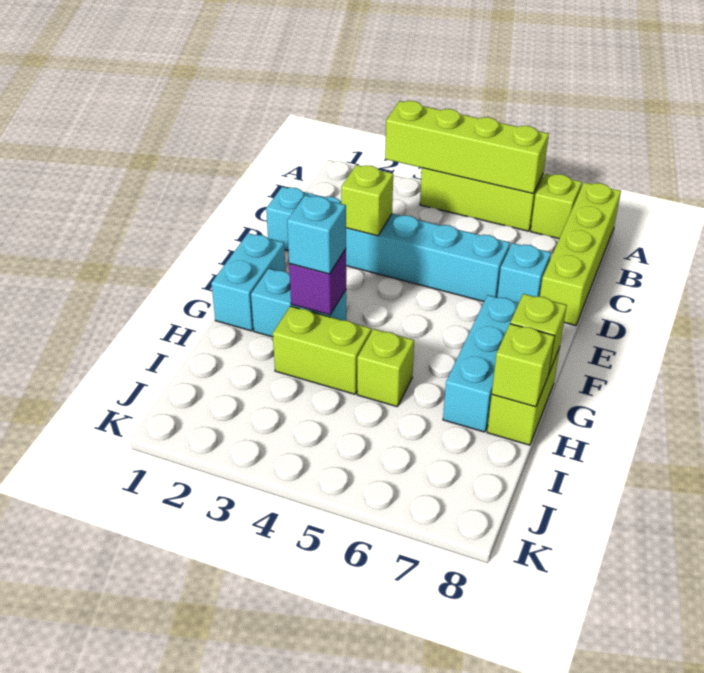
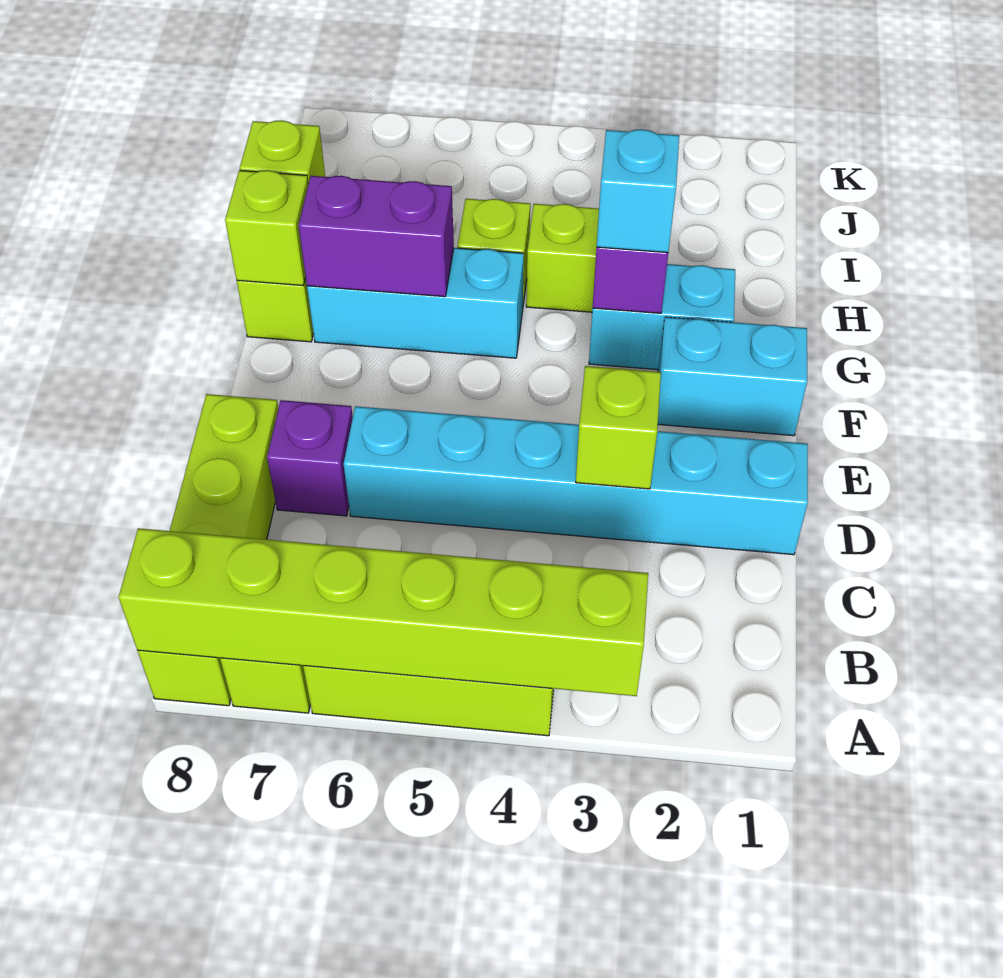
lime 1x4 brick [385,101,549,194] -> lime 1x6 brick [119,528,648,696]
cyan 1x1 brick [497,243,551,303] -> purple 1x1 brick [267,400,353,516]
cyan 1x2 brick [211,233,286,331] -> cyan 1x2 brick turned to [658,317,807,436]
cyan 1x3 brick [443,295,519,432] -> cyan 1x3 brick turned to [307,248,524,358]
none -> purple 1x2 brick [299,176,454,297]

